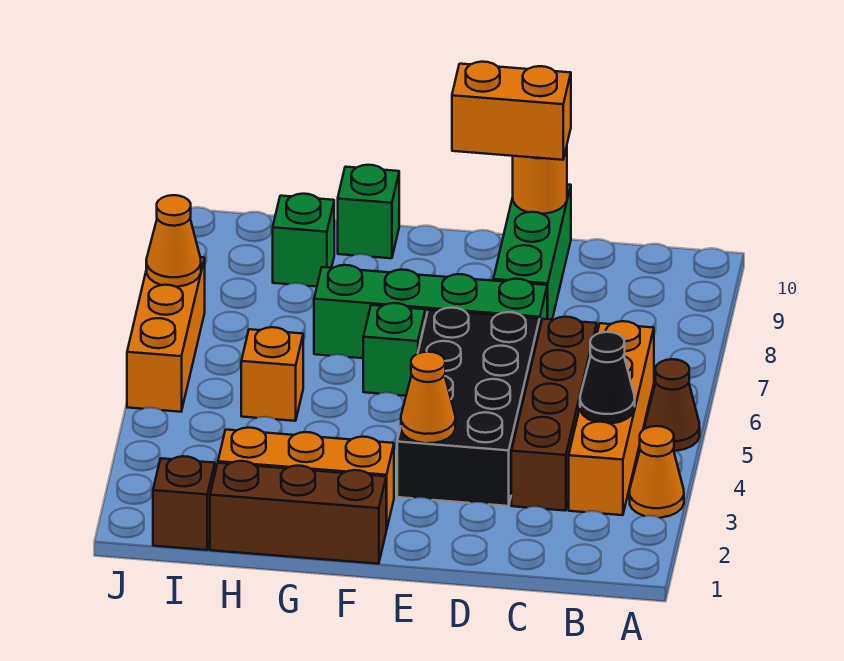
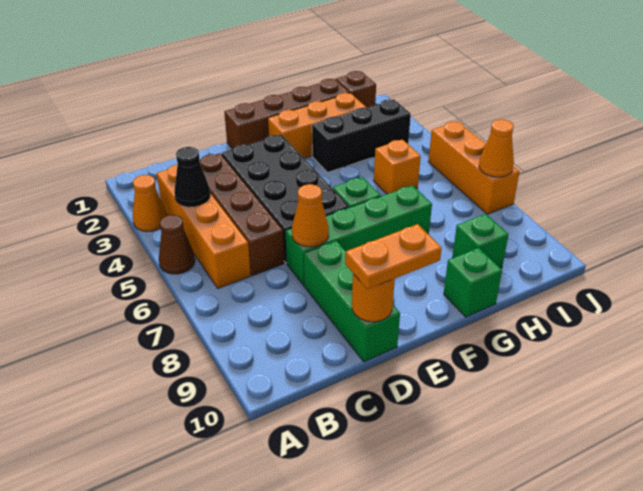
orange 1x2 brick [452,62,571,160] -> orange 1x2 plate [345,224,442,289]
orange 1x1 cone [401,352,455,443] -> orange 1x1 cone moved to [292,184,329,247]
brown 1x3 brick [210,461,386,564] -> brown 1x4 brick [224,79,350,149]
none -> black 1x3 brick [312,99,411,173]

